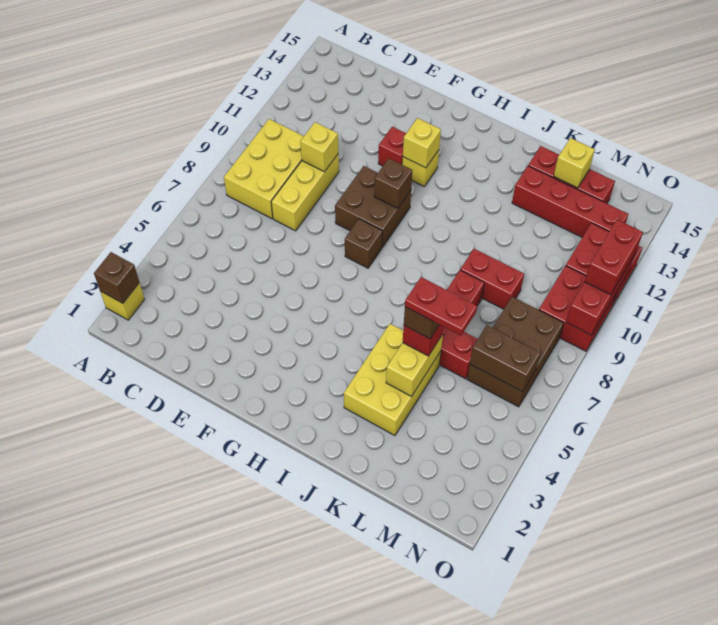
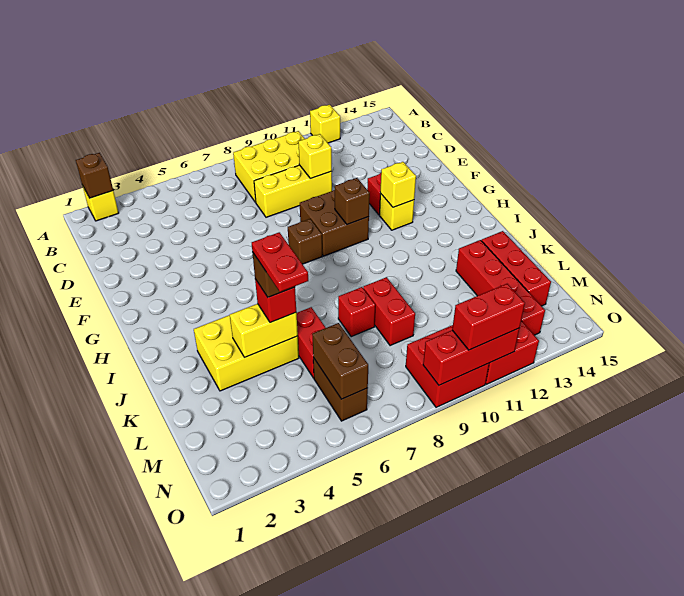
yellow 1x1 brick [554,138,595,188] -> yellow 1x1 brick moved to [310,105,340,143]
brown 2x3 brick [467,297,564,407] -> brown 1x2 brick [313,358,368,421]

